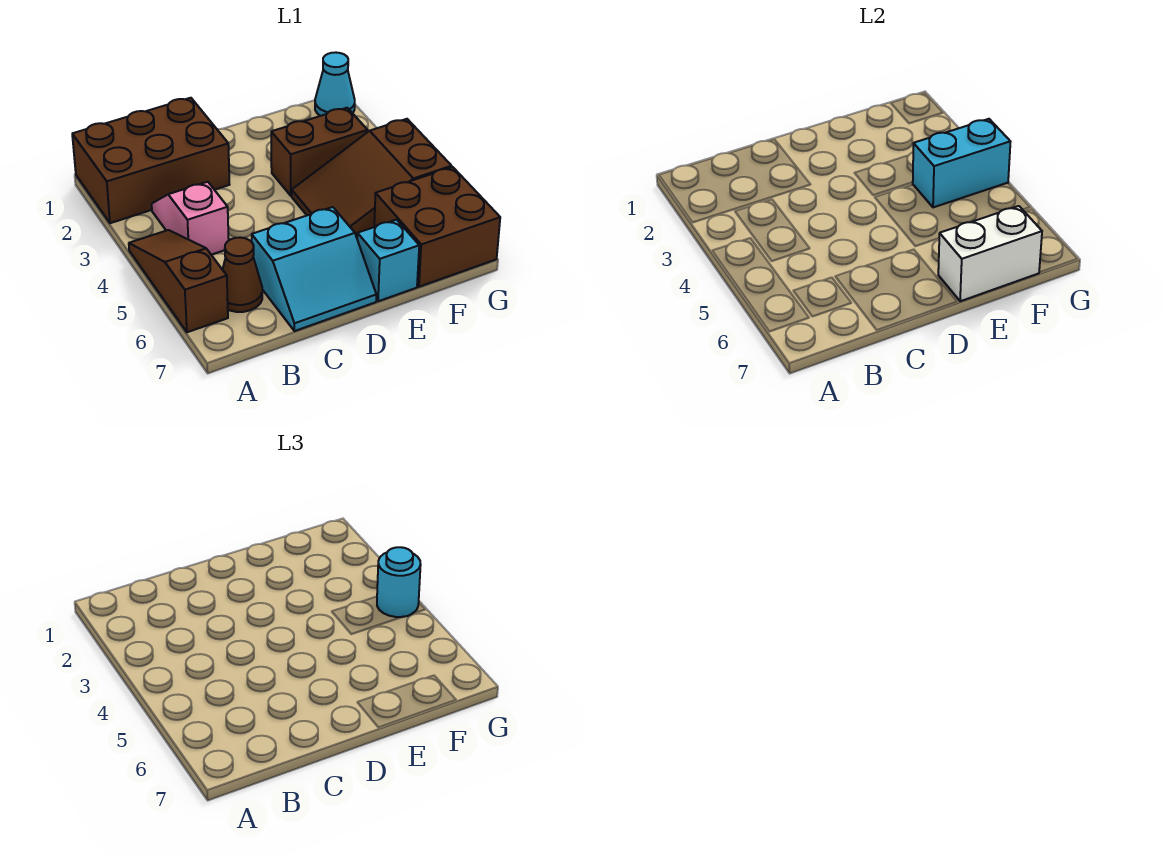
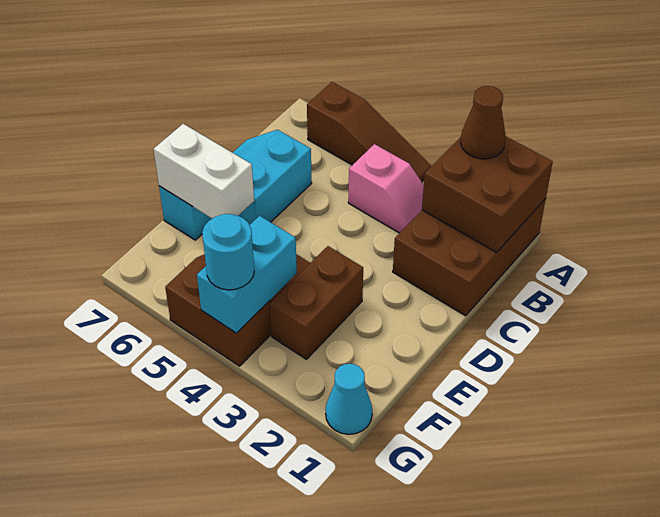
brown 1x1 cone [222,238,262,312] -> brown 1x1 cone moved to [461,86,506,159]
white 1x2 brick [938,206,1042,301] -> white 1x2 brick turned to [154,124,254,218]
brown 2x2 brick [374,167,500,287] -> brown 2x2 brick moved to [422,137,553,252]

